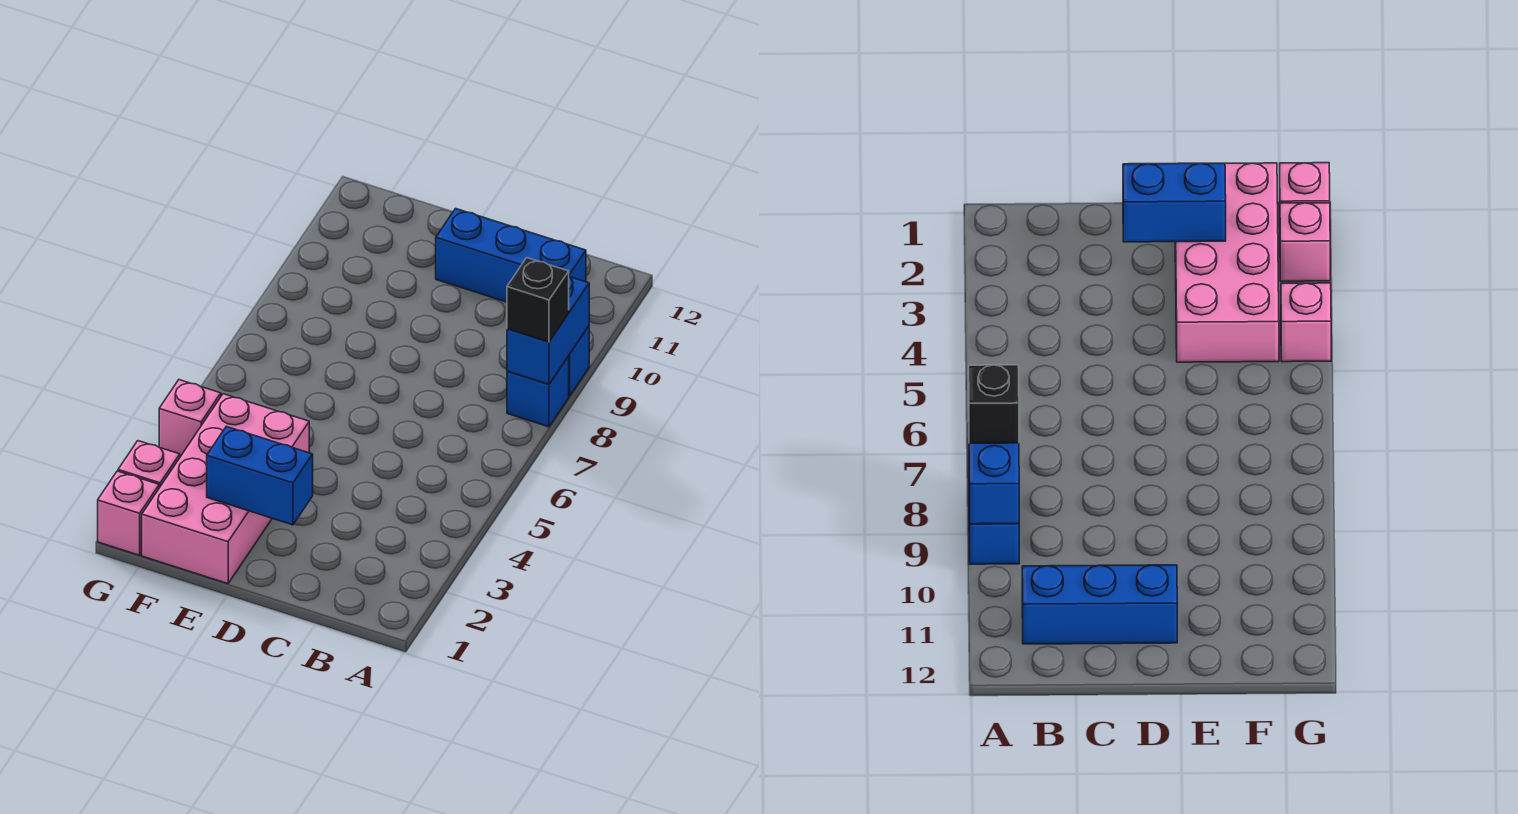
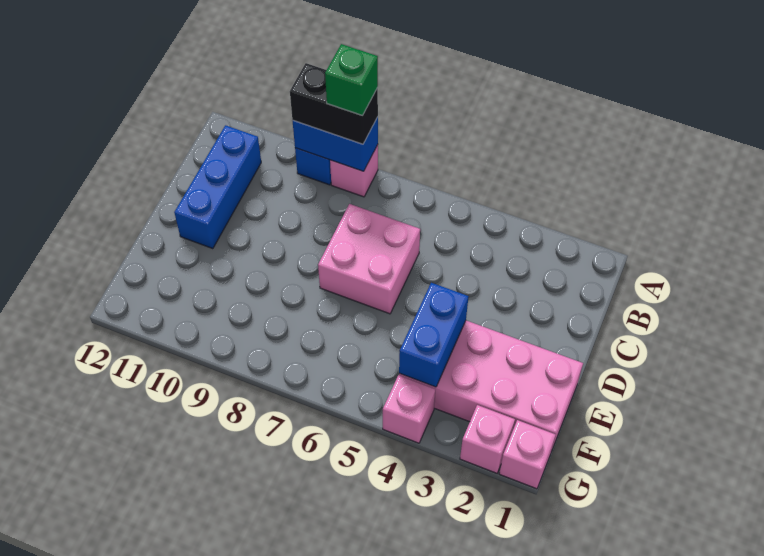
blue 1x1 brick [507,356,569,427] -> pink 1x1 brick [330,145,378,197]
black 1x1 brick [507,258,569,342] -> black 1x2 brick [290,63,378,144]
none -> green 1x1 brick [325,44,378,116]
none -> pink 2x2 brick [318,204,420,314]
blue 1x2 brick [207,426,313,525] -> blue 1x2 brick moved to [399,283,469,387]

